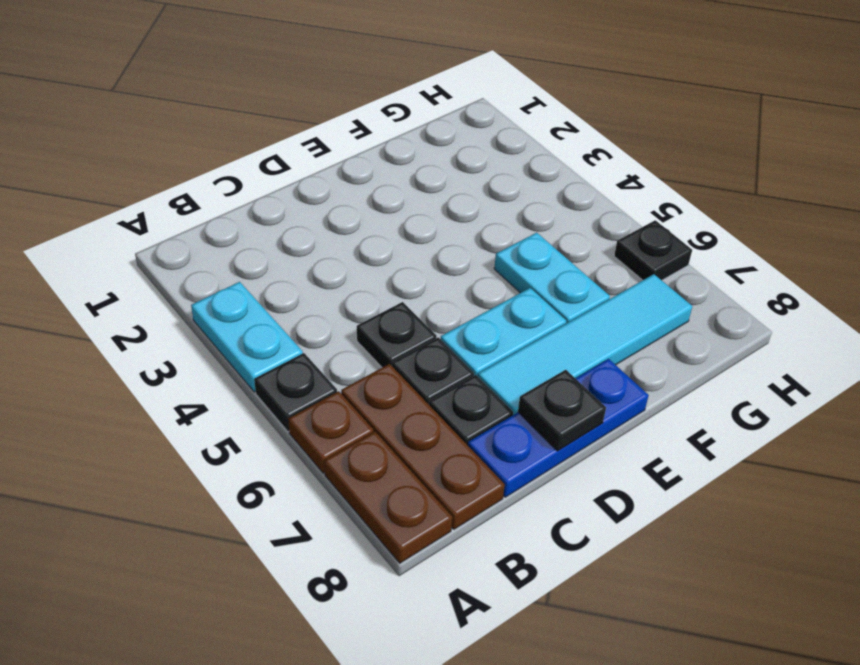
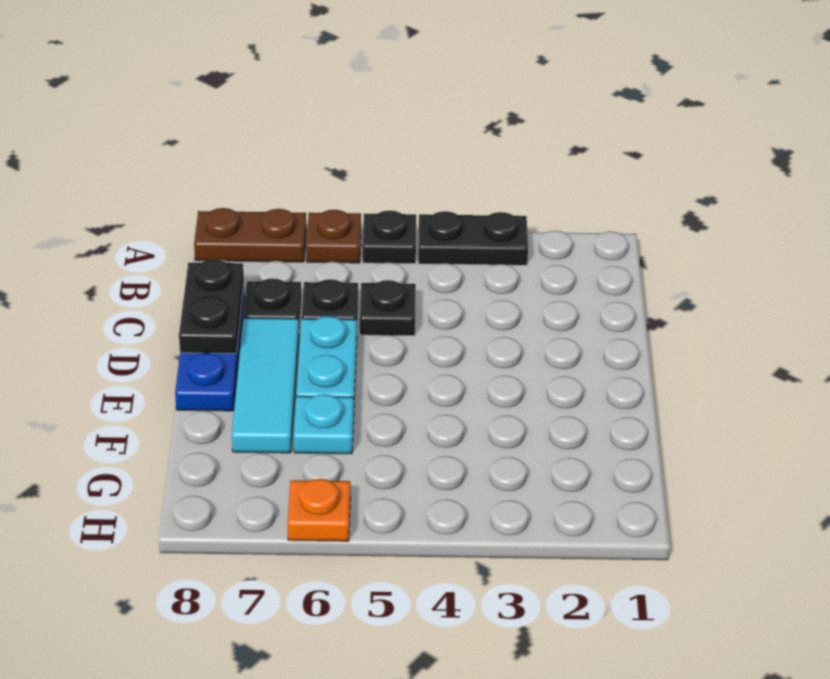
cyan 1x2 plate [191,282,303,392] -> black 1x2 plate [418,211,528,265]
brown 1x3 plate [341,364,505,529] -> none
cyan 1x4 tile [478,274,692,415] -> cyan 1x3 tile [232,318,299,453]
black 1x1 plate [518,370,606,451] -> black 1x2 plate [179,260,244,353]
cyan 1x2 plate [494,233,610,323] -> cyan 1x1 plate [293,394,354,454]
black 1x1 plate [614,220,692,280] -> orange 1x1 plate [288,479,351,541]

